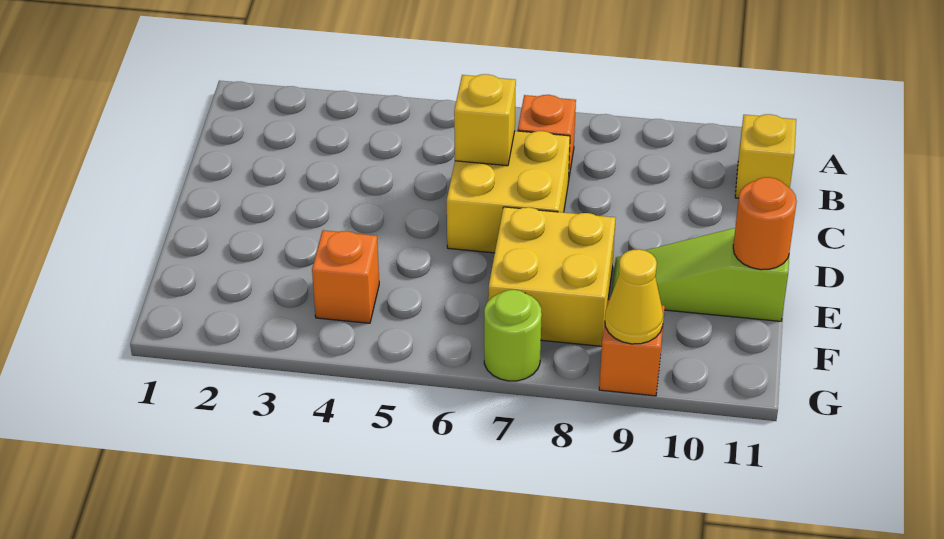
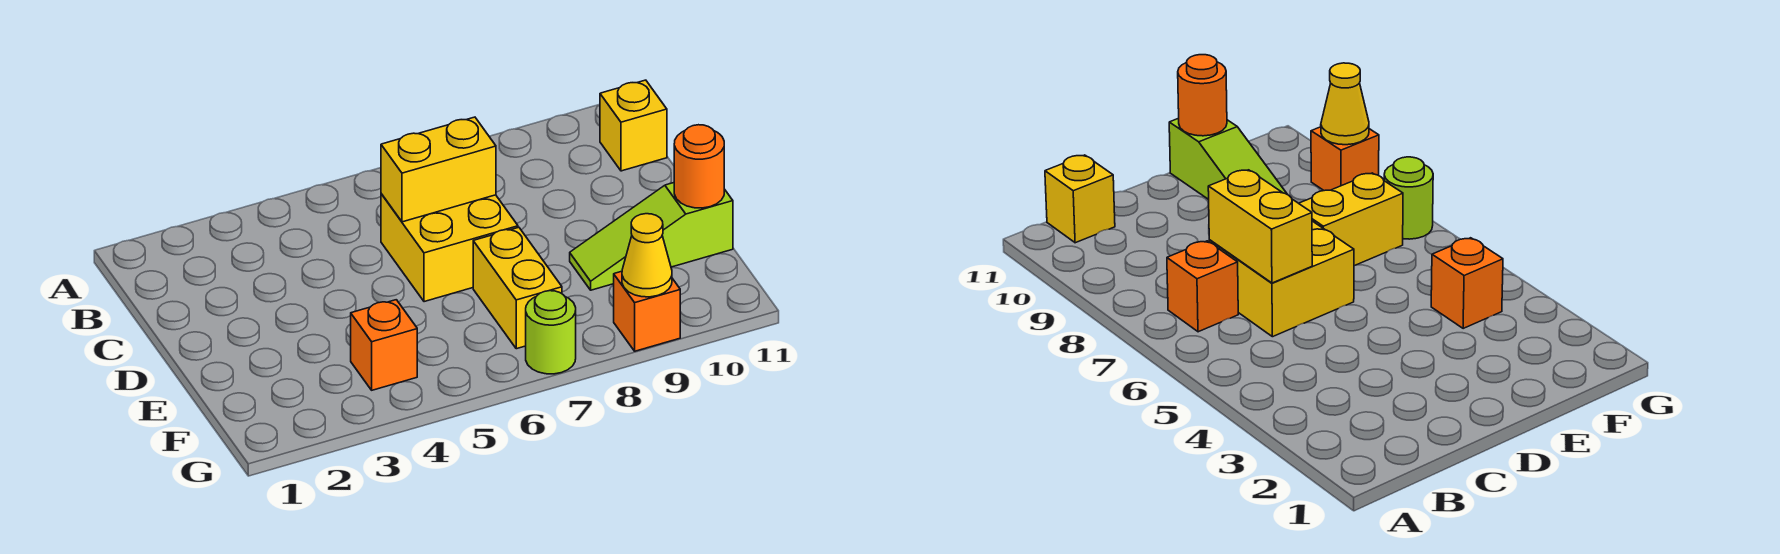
yellow 1x1 brick [454,74,516,166] -> yellow 1x2 brick [381,117,496,222]
yellow 2x2 brick [488,207,616,346] -> yellow 1x2 brick [473,227,562,349]

